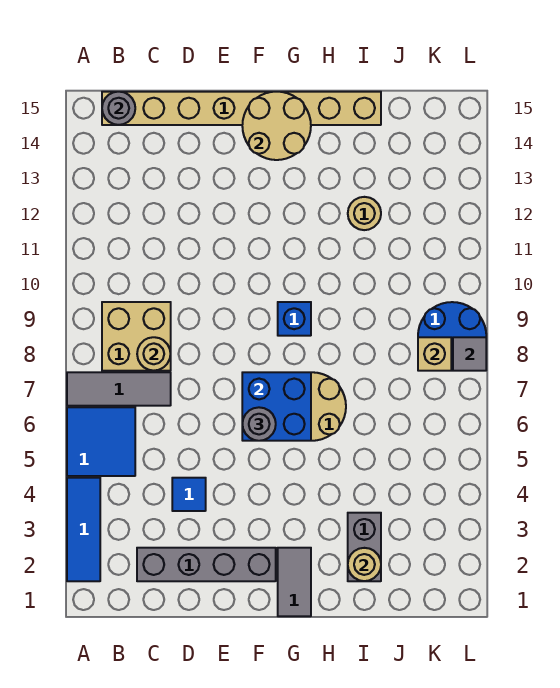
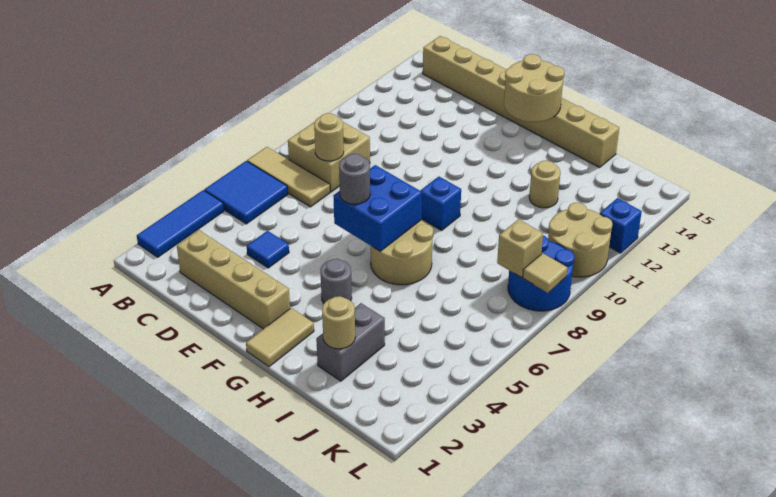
grey 1x3 tile [67,372,171,406] -> tan 1x3 tile [247,147,330,207]
grey 1x1 round brick [102,92,135,125] -> grey 1x1 round brick moved to [320,259,352,303]
grey 1x4 brick [137,548,276,581] -> tan 1x4 brick [177,230,290,329]
grey 1x2 tile [278,548,311,616] -> tan 1x2 tile [246,308,314,367]
none -> tan 2x2 round brick [548,203,613,277]
grey 1x1 tile [453,337,486,371] -> tan 1x1 tile [523,253,567,293]
none -> blue 1x1 brick [600,198,642,253]

